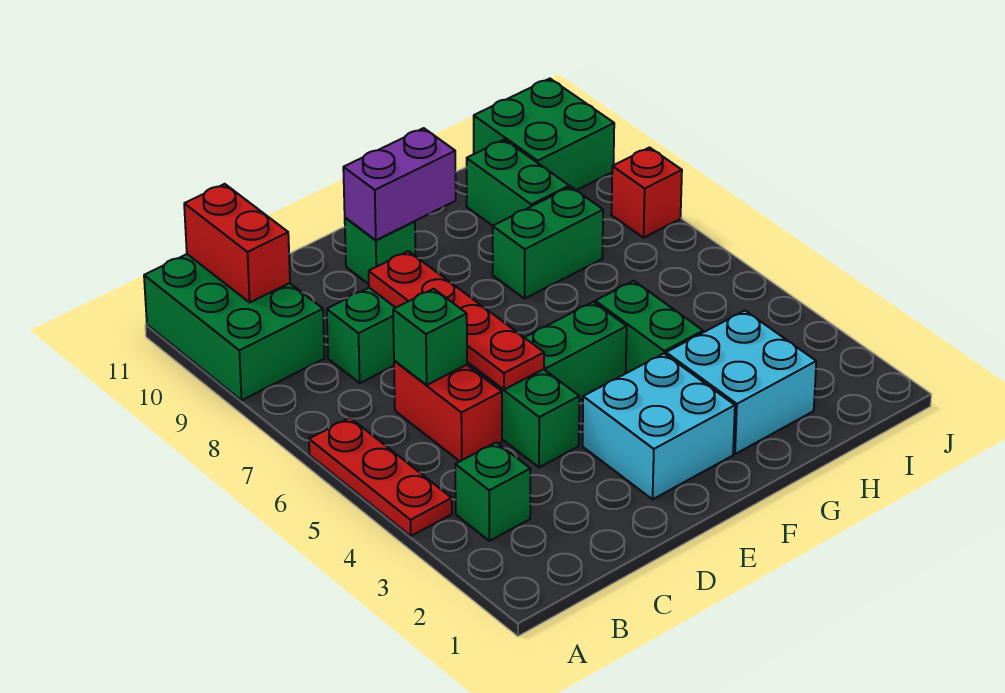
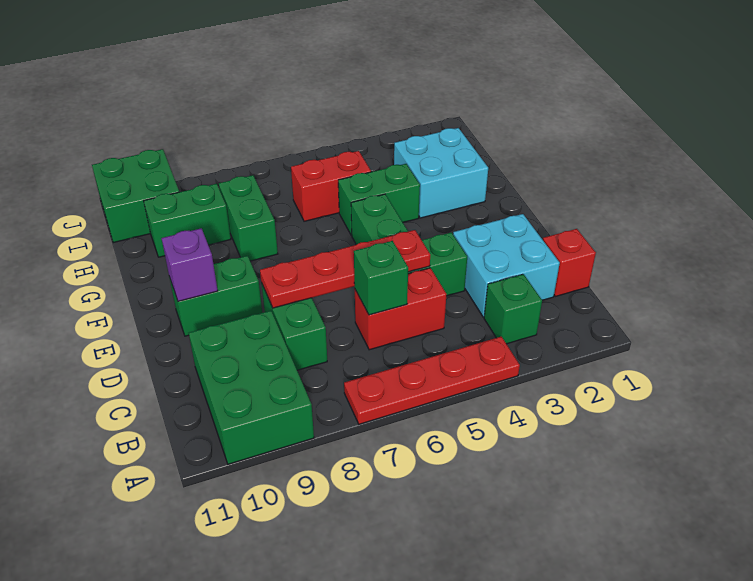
red 1x3 plate [309,418,452,536] -> red 1x4 plate [344,337,520,424]
green 2x3 brick [144,254,325,400] -> green 2x3 brick turned to [189,311,314,464]
red 1x2 brick [184,184,290,302] -> red 1x2 brick moved to [291,151,371,221]
cyan 2x2 brick [583,354,735,499] -> cyan 2x2 brick moved to [453,214,560,317]
green 1x1 brick [345,218,415,284] -> green 1x2 brick [169,256,262,336]
purple 1x2 brick [343,128,456,240] -> purple 1x1 brick [161,228,218,301]
red 1x1 brick [611,148,682,238] -> red 1x1 brick moved to [543,229,596,296]

